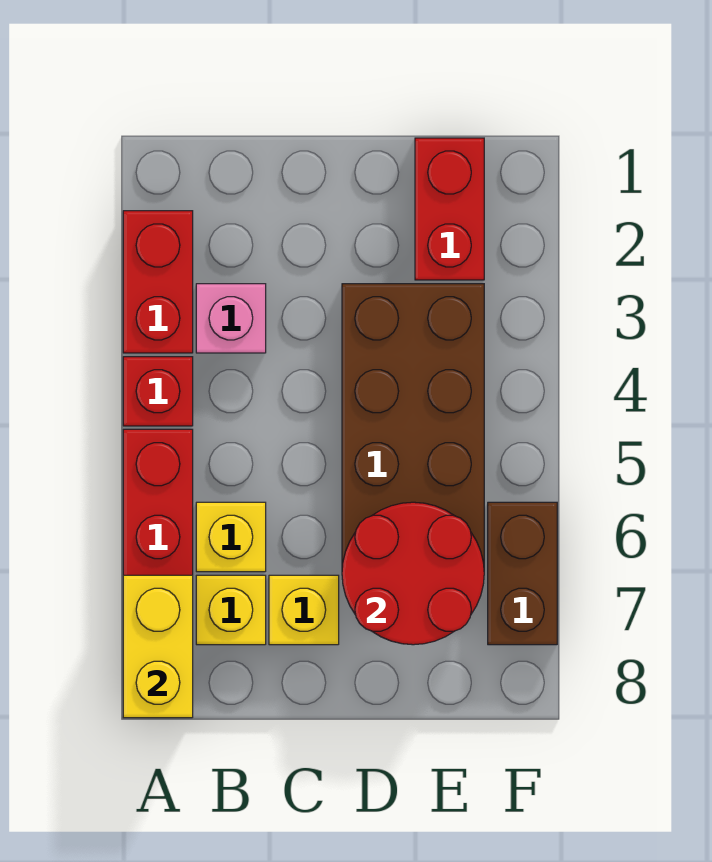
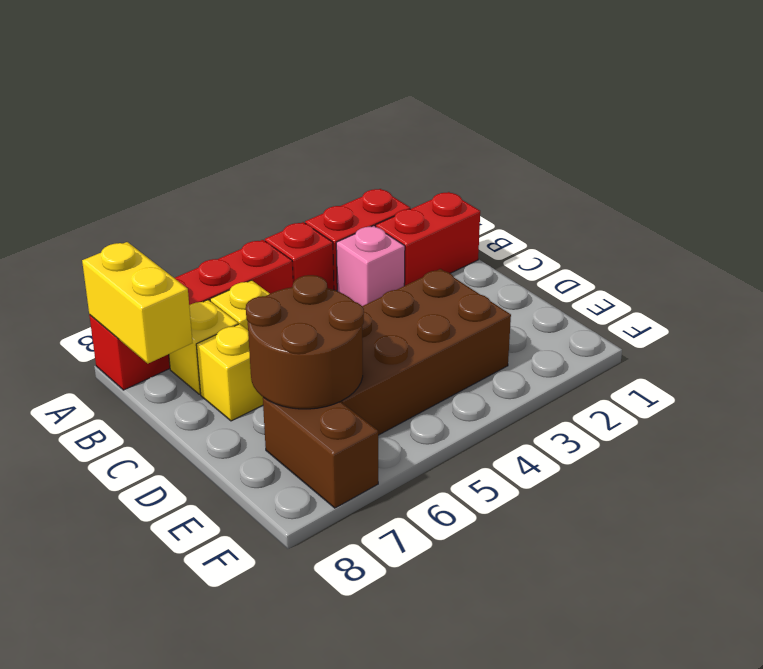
yellow 1x2 brick [123,575,193,718] -> yellow 1x2 brick turned to [82,242,193,363]
red 2x2 round brick [342,502,484,645] -> brown 2x2 round brick [246,275,364,409]
red 1x2 brick [415,138,484,280] -> red 1x2 brick moved to [376,192,480,286]
brown 1x2 brick [488,502,557,645] -> brown 1x2 brick turned to [263,397,378,508]

